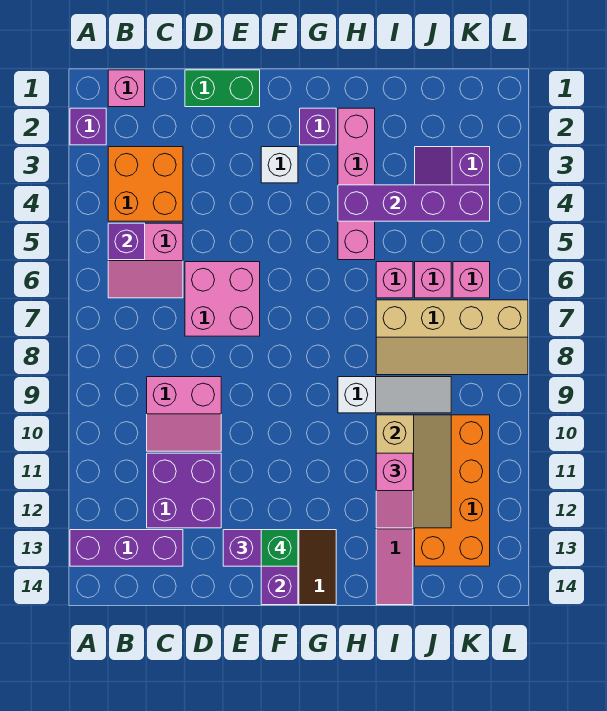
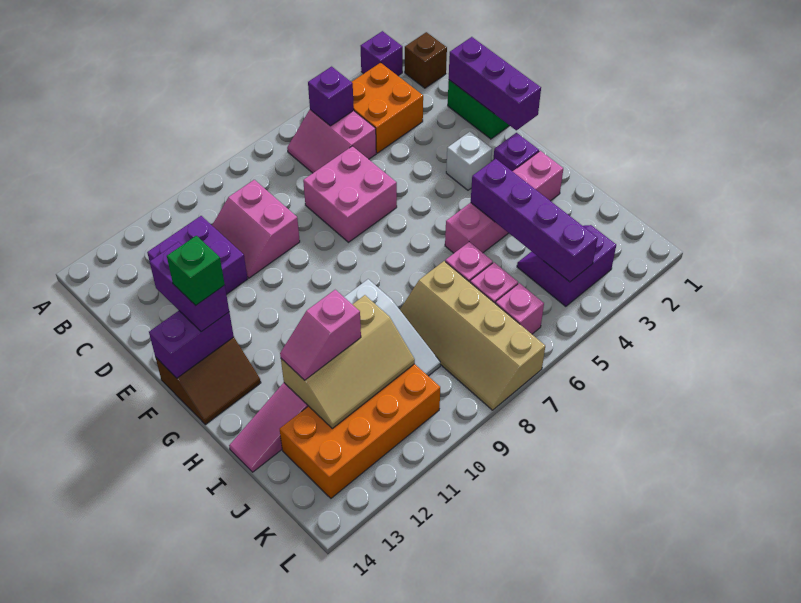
purple 1x3 brick [70,530,183,566] -> purple 1x3 brick moved to [449,37,541,130]
pink 1x1 brick [108,70,145,107] -> brown 1x1 brick [405,32,447,88]

